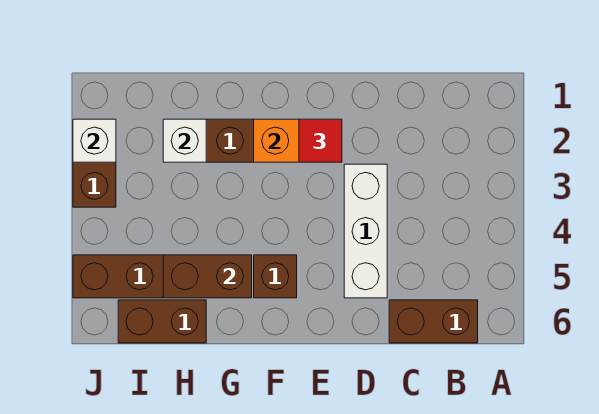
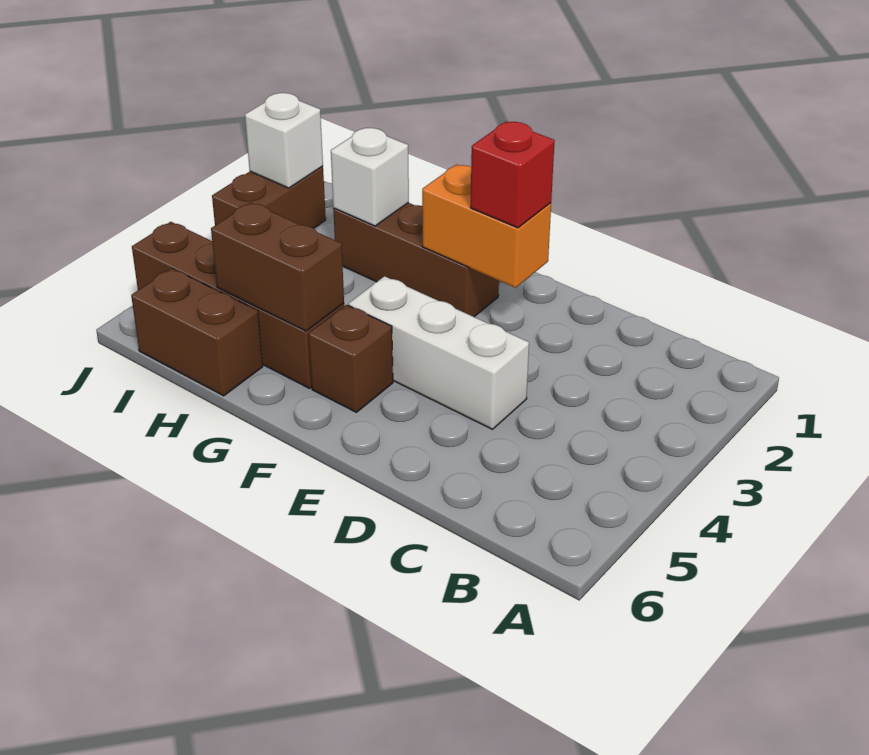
brown 1x2 brick [389,300,478,343] -> none
white 1x3 brick [344,164,387,298] -> white 1x3 brick turned to [348,276,529,429]
red 1x1 tile [299,119,342,162] -> red 1x1 brick [471,121,555,228]

